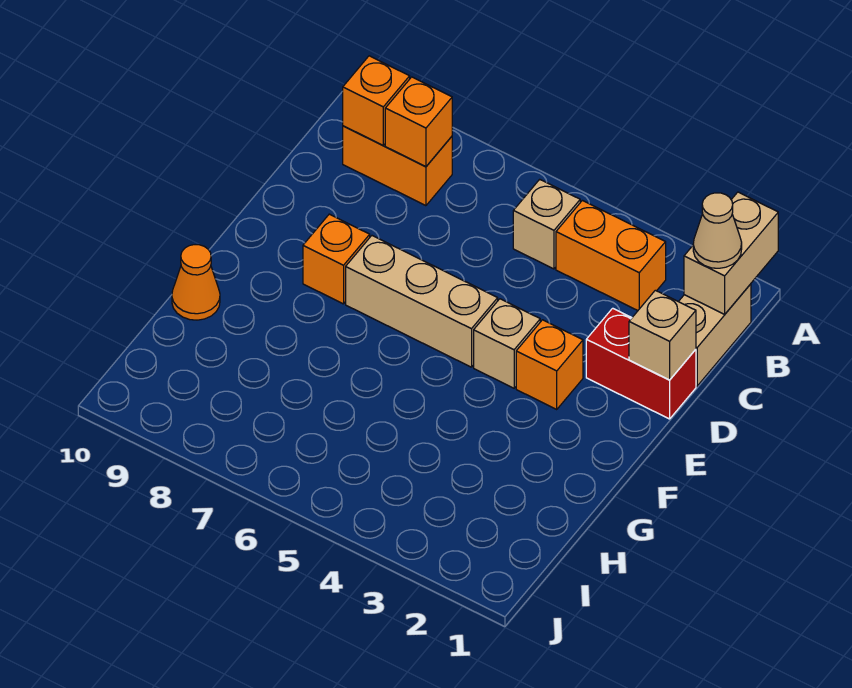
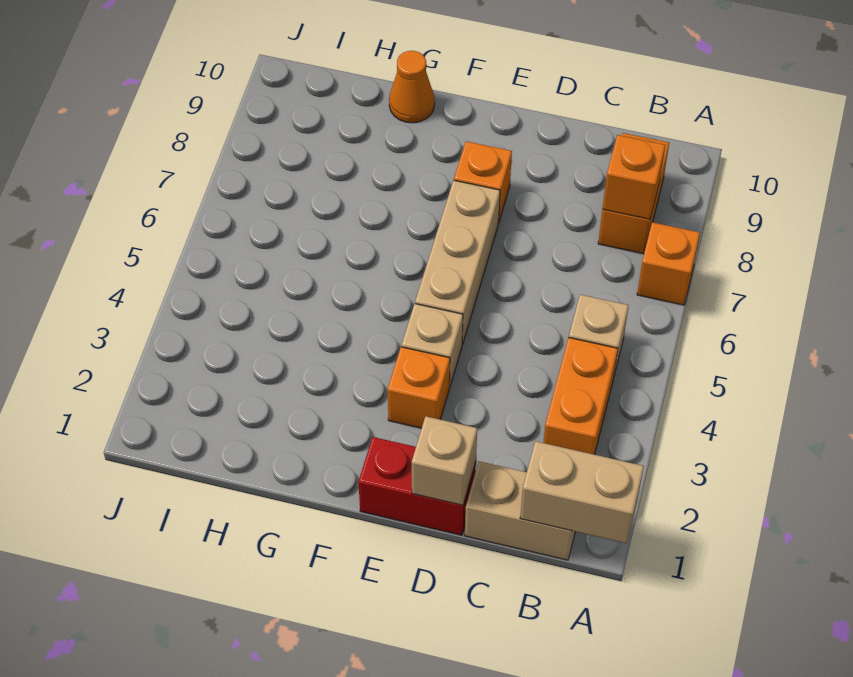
tan 1x1 cone [693,193,742,268] -> none
orange 1x1 brick [343,56,410,145] -> orange 1x1 brick moved to [637,222,700,305]
red 1x2 brick [586,308,696,419] -> red 1x2 brick turned to [358,437,476,535]

